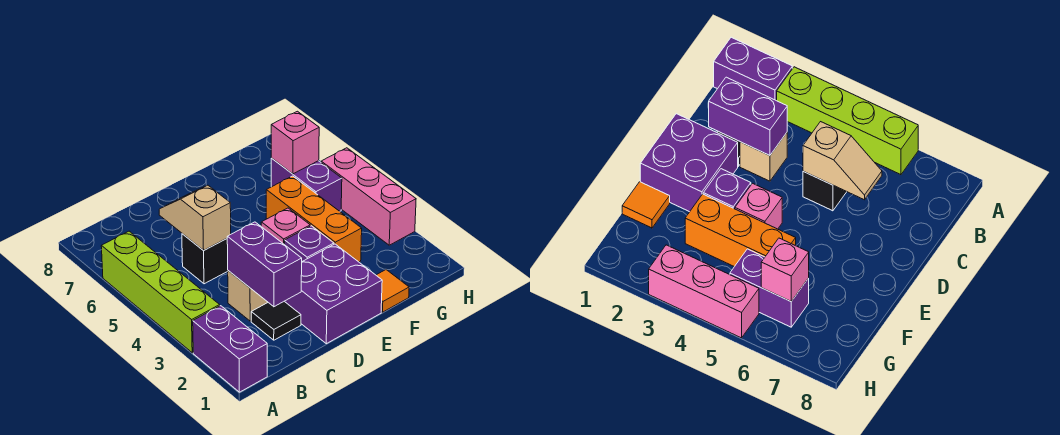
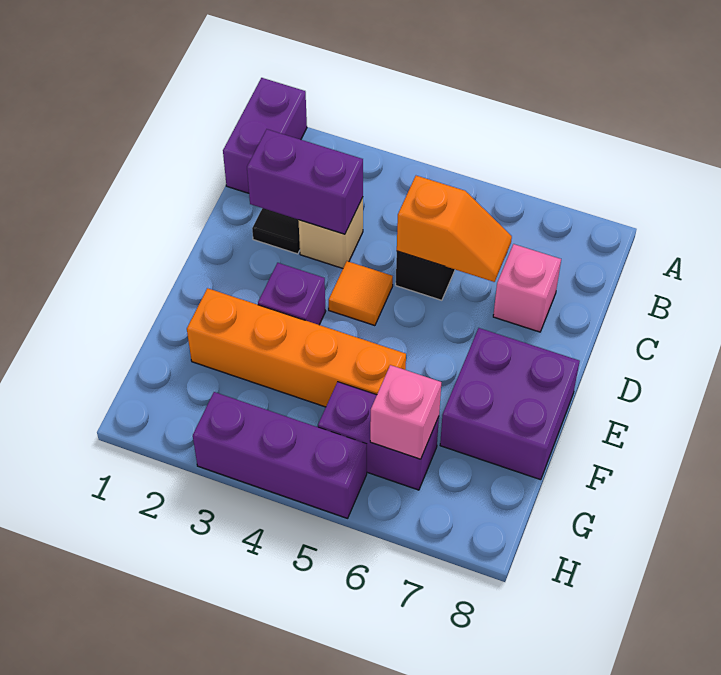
purple 1x2 brick [193,306,267,392] -> purple 1x2 brick turned to [223,78,307,193]
lime 1x4 brick [101,231,220,353] -> none
tan 1x2 slope [159,185,231,251] -> orange 1x2 slope [397,176,512,282]
purple 2x2 brick [285,244,382,344] -> purple 2x2 brick moved to [440,328,580,480]
pink 1x1 brick [261,208,310,245] -> pink 1x1 brick moved to [493,244,561,332]
orange 1x1 tile [376,270,409,312] -> orange 1x1 tile moved to [329,261,393,326]
orange 1x3 brick [266,176,362,262] -> orange 1x4 brick [187,288,406,407]
pink 1x3 brick [321,148,416,245] -> purple 1x3 brick [193,392,367,518]

